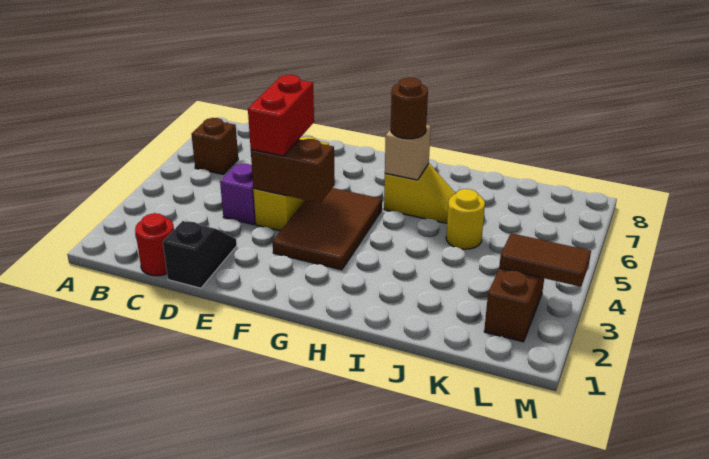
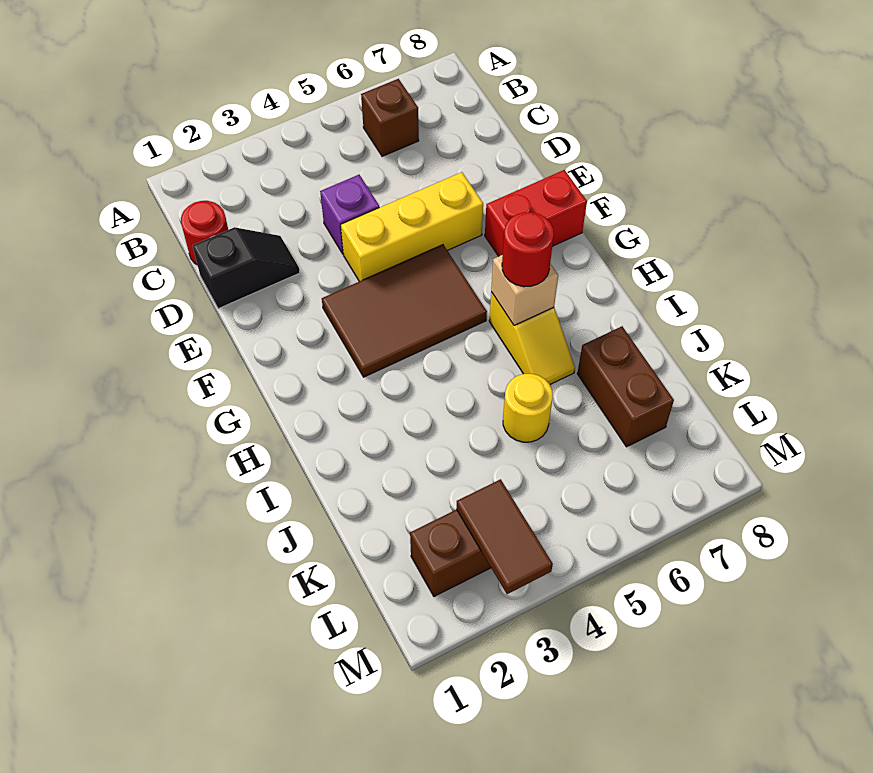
brown 1x2 brick [251,139,335,203] -> brown 1x2 brick moved to [577,326,674,447]
red 1x2 brick [248,75,314,156] -> red 1x2 brick moved to [485,170,587,256]
brown 1x1 round brick [391,78,428,139] -> red 1x1 round brick [502,212,554,287]

